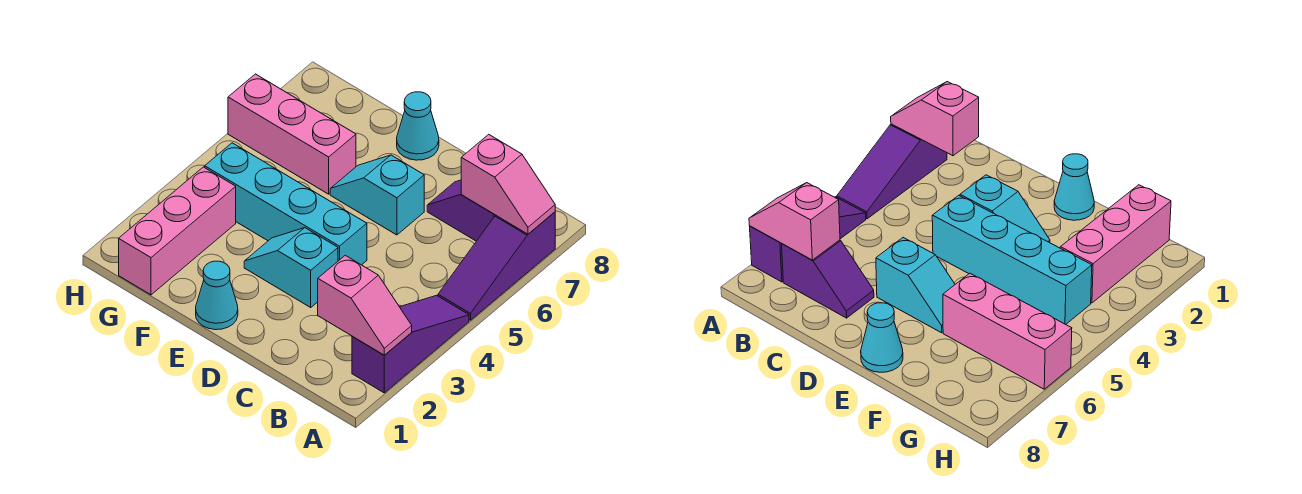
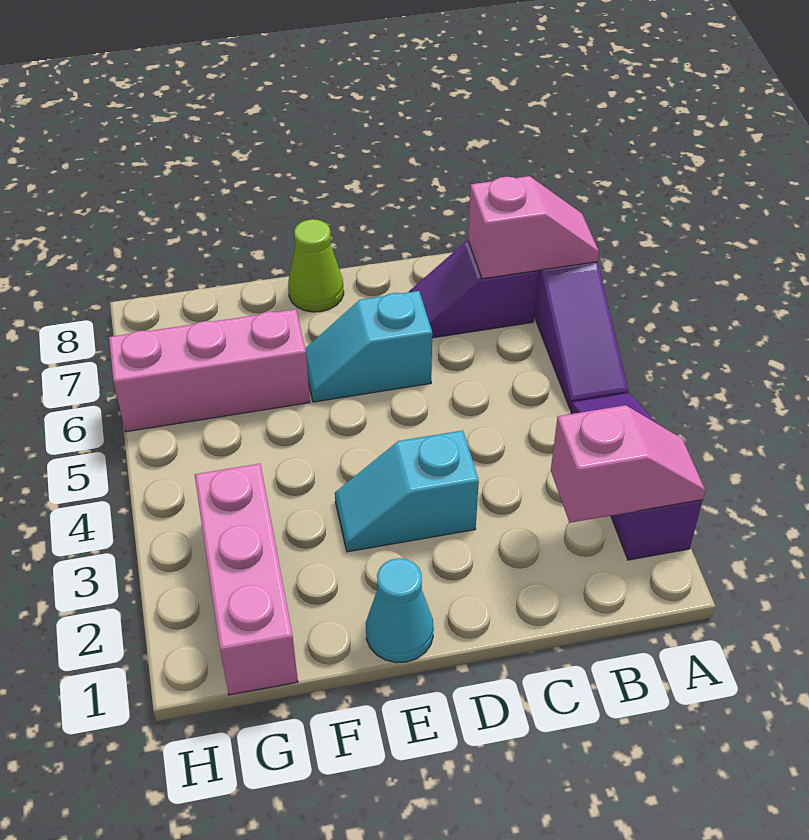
cyan 1x4 brick [205,143,367,265] -> none
cyan 1x1 cone [397,92,439,160] -> lime 1x1 cone [288,219,344,312]

